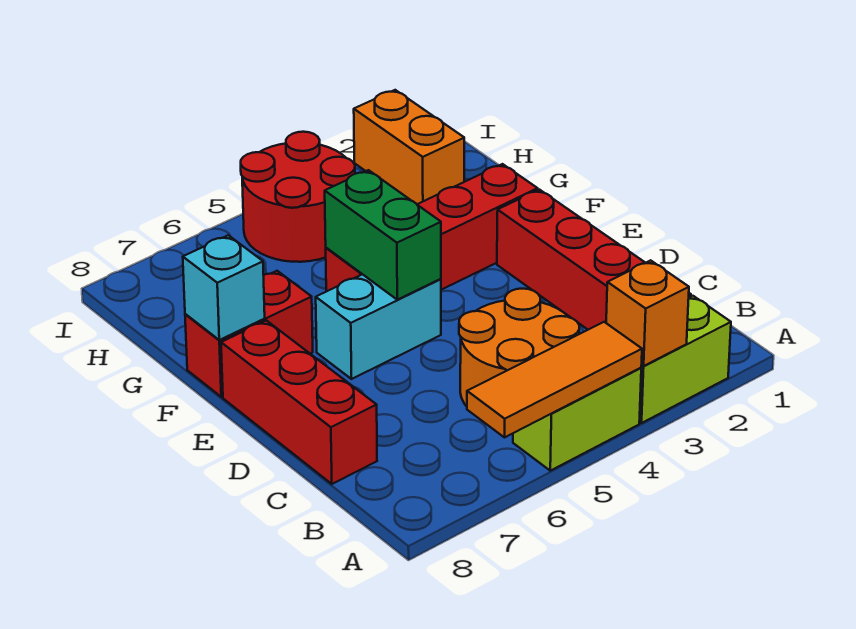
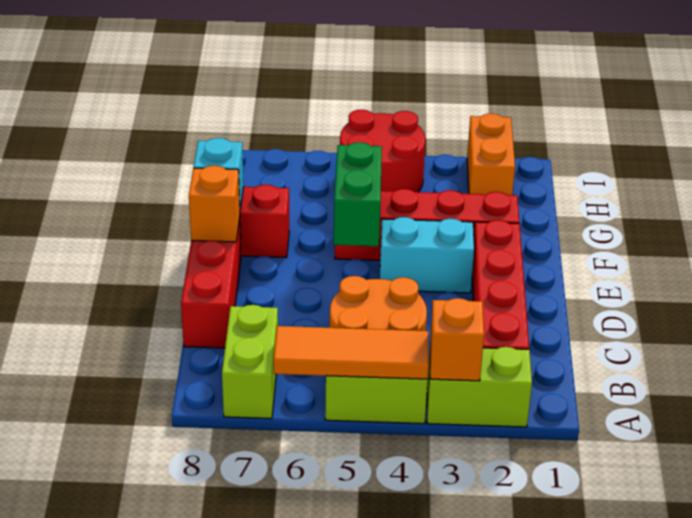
none -> lime 1x2 brick [222,305,278,419]
cyan 1x2 brick [316,274,441,379] -> cyan 1x2 brick moved to [380,217,474,293]
none -> orange 1x1 brick [189,166,240,242]

